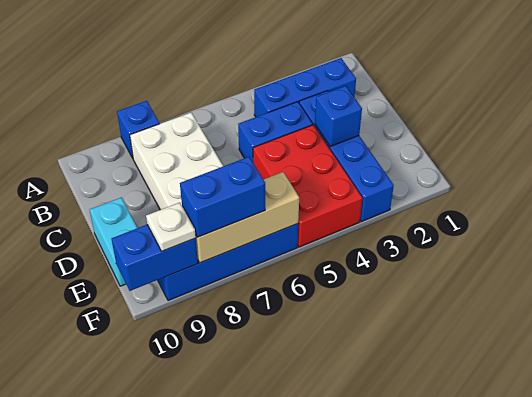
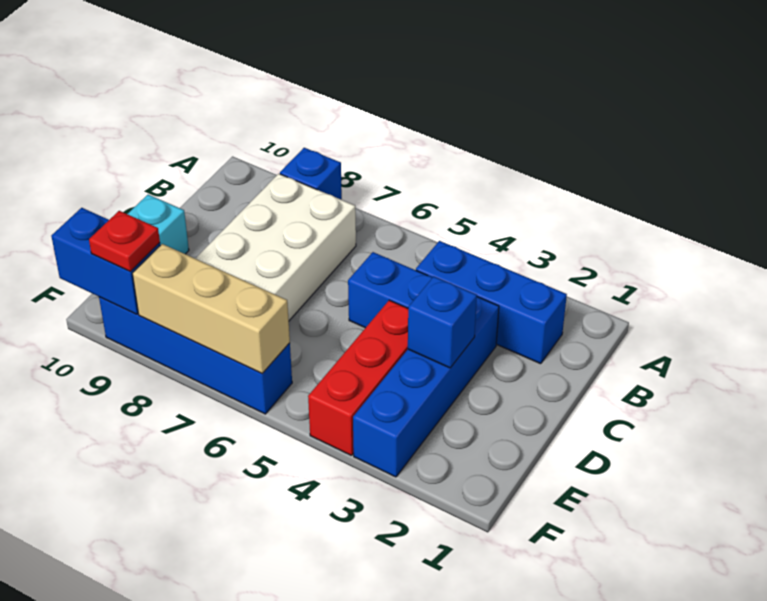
red 2x3 brick [253,125,362,247] -> red 1x3 brick [308,300,408,456]
blue 1x2 brick [180,157,265,237] -> none
white 1x1 plate [146,203,196,251] -> red 1x1 plate [89,211,160,271]

